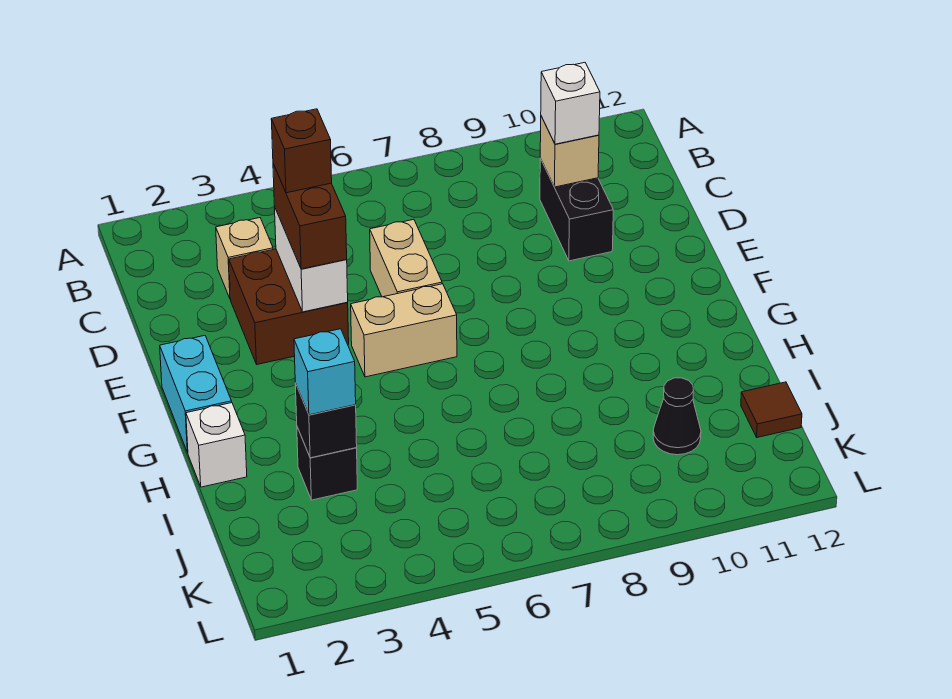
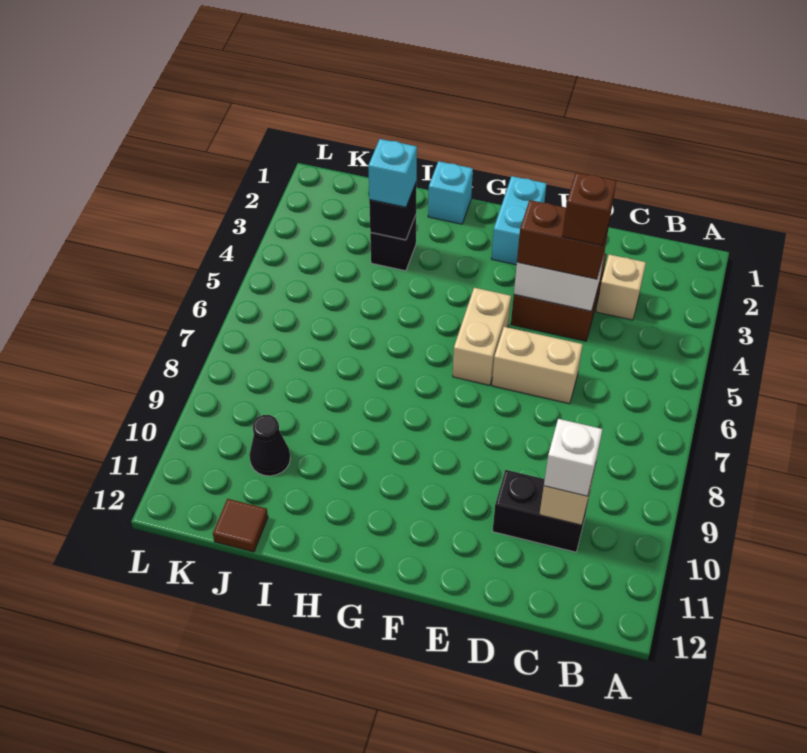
cyan 1x2 brick [160,336,232,453] -> cyan 1x2 brick turned to [491,176,547,265]
white 1x1 brick [186,403,247,487] -> cyan 1x1 brick [428,161,473,224]

